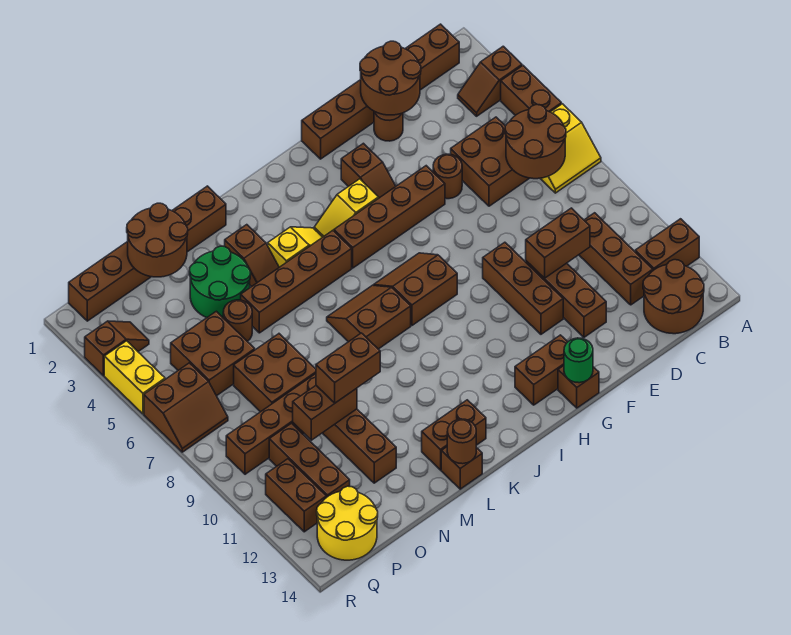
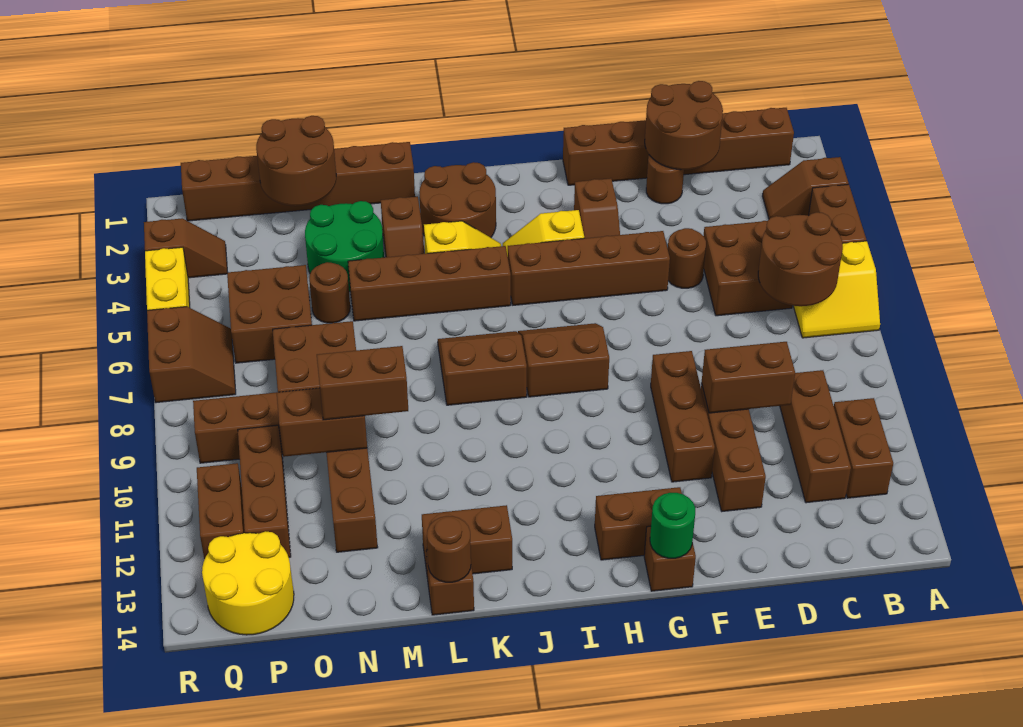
brown 1x2 brick [635,219,699,270] -> brown 1x2 brick turned to [834,398,893,498]
brown 2x2 round brick [643,260,704,334] -> brown 2x2 round brick moved to [419,162,496,237]
brown 2x2 slope [144,363,228,452] -> brown 2x2 slope turned to [147,307,236,403]

